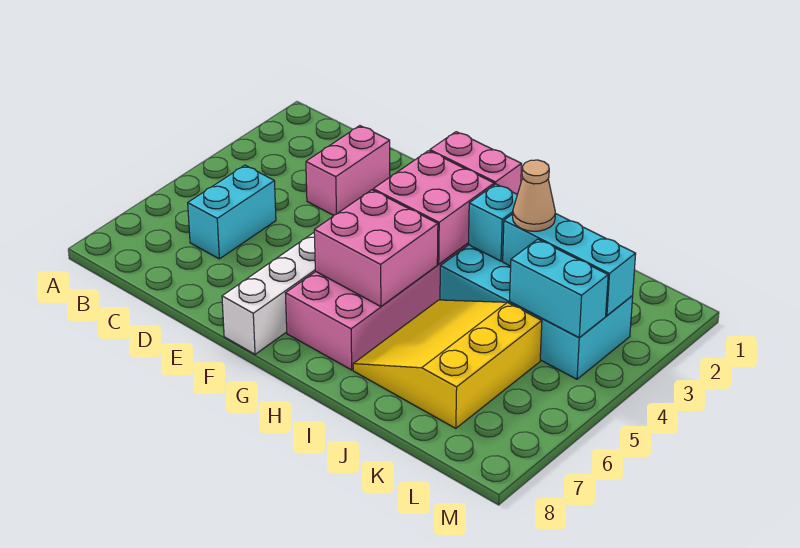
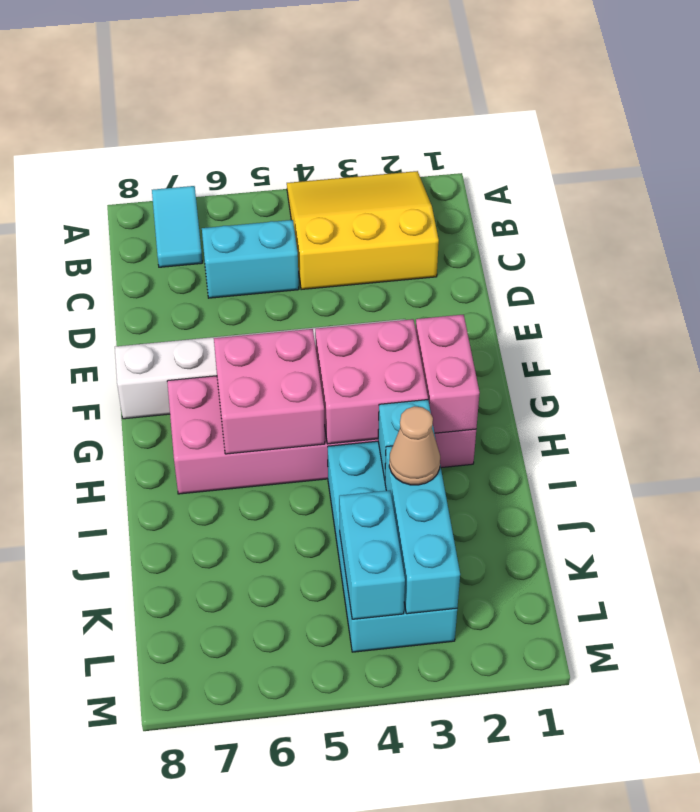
none -> cyan 1x2 tile [152,186,202,267]
pink 1x2 brick [306,126,390,215] -> none
yellow 3x3 slope [353,300,542,428] -> yellow 3x3 slope moved to [287,171,439,290]

